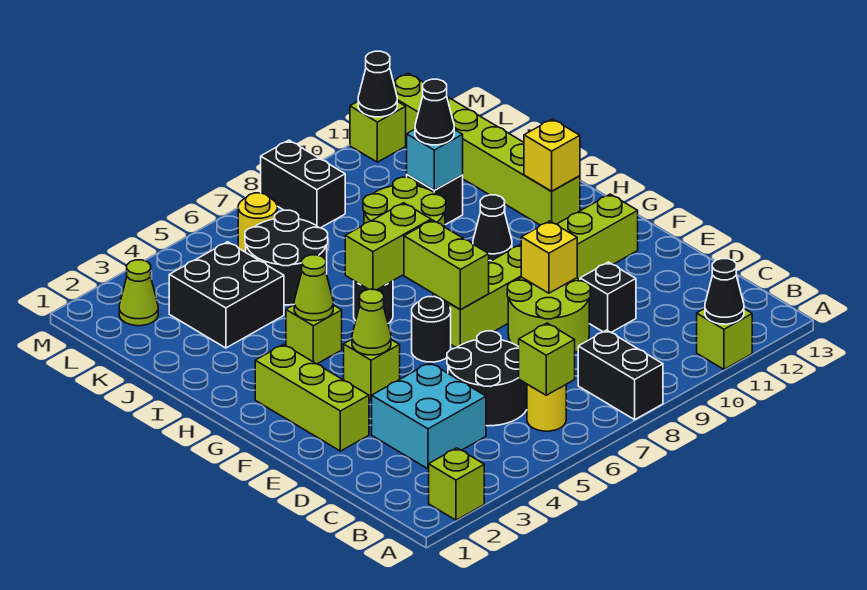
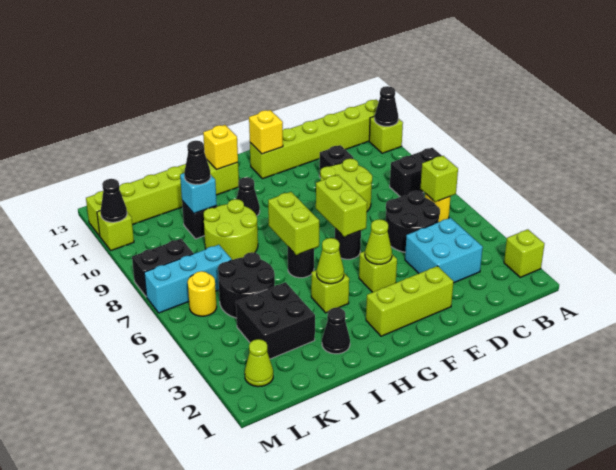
yellow 1x1 brick [521,221,577,293] -> yellow 1x1 brick moved to [249,110,283,154]
lime 1x6 brick [433,194,638,348] -> lime 1x6 brick turned to [250,100,379,179]
lime 1x2 brick [404,220,489,310] -> lime 1x2 brick turned to [316,175,367,237]
none -> black 1x1 cone [322,308,350,354]
none -> cyan 1x3 brick [144,245,232,313]

